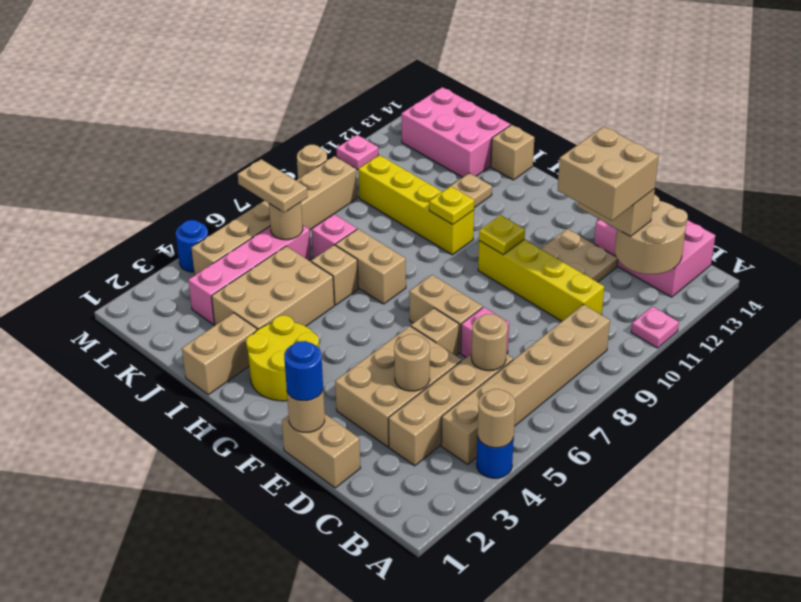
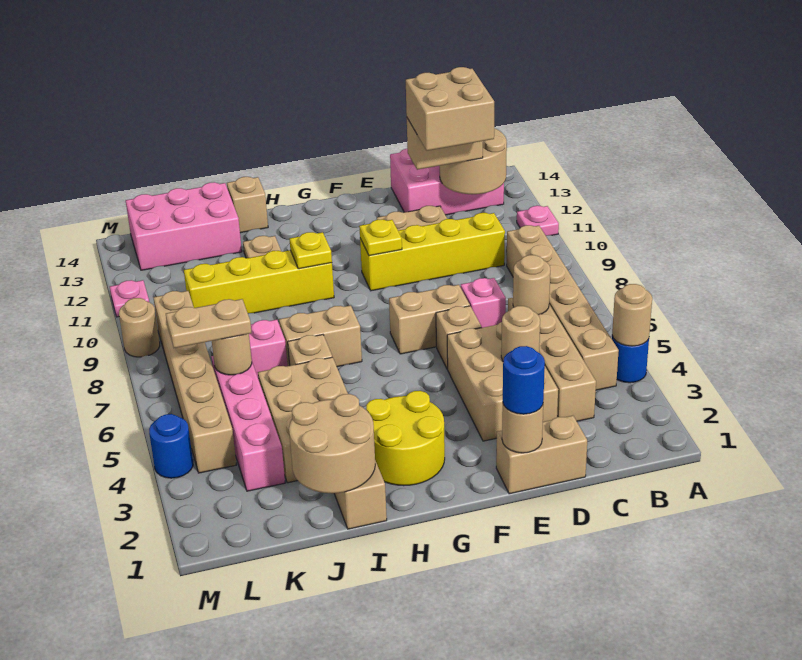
none -> tan 2x2 round brick [289,394,375,493]

